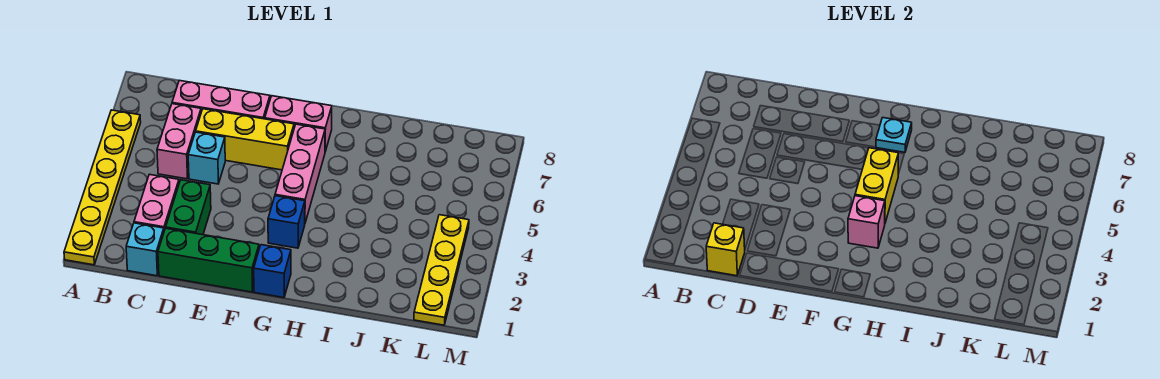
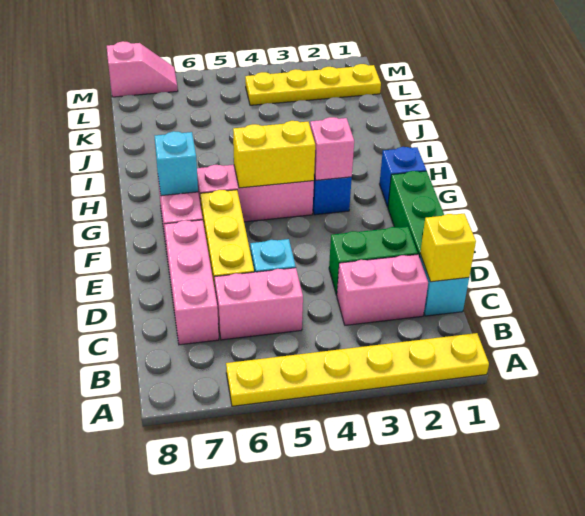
cyan 1x1 plate [876,118,912,152] -> cyan 1x1 brick [154,131,198,196]
none -> pink 1x2 slope [107,41,178,97]

